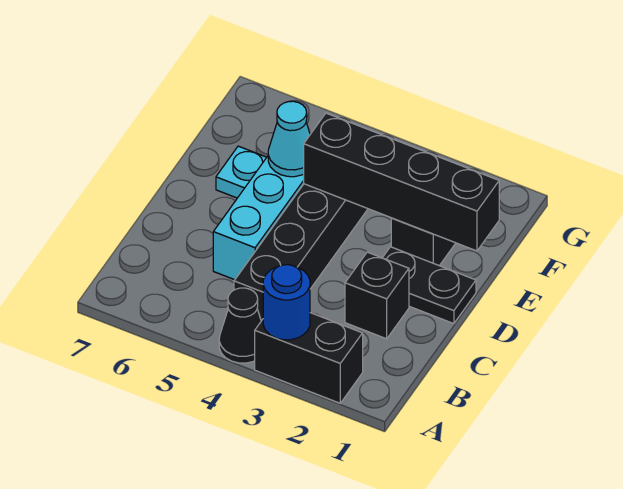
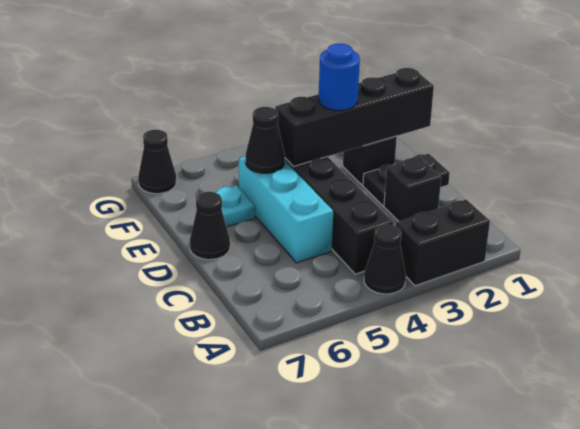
blue 1x1 round brick [263,265,310,340] -> blue 1x1 round brick moved to [319,44,360,110]
none -> black 1x1 cone [190,192,230,260]
cyan 1x1 cone [268,101,310,177] -> black 1x1 cone [246,107,285,173]
none -> black 1x1 cone [138,130,176,194]

